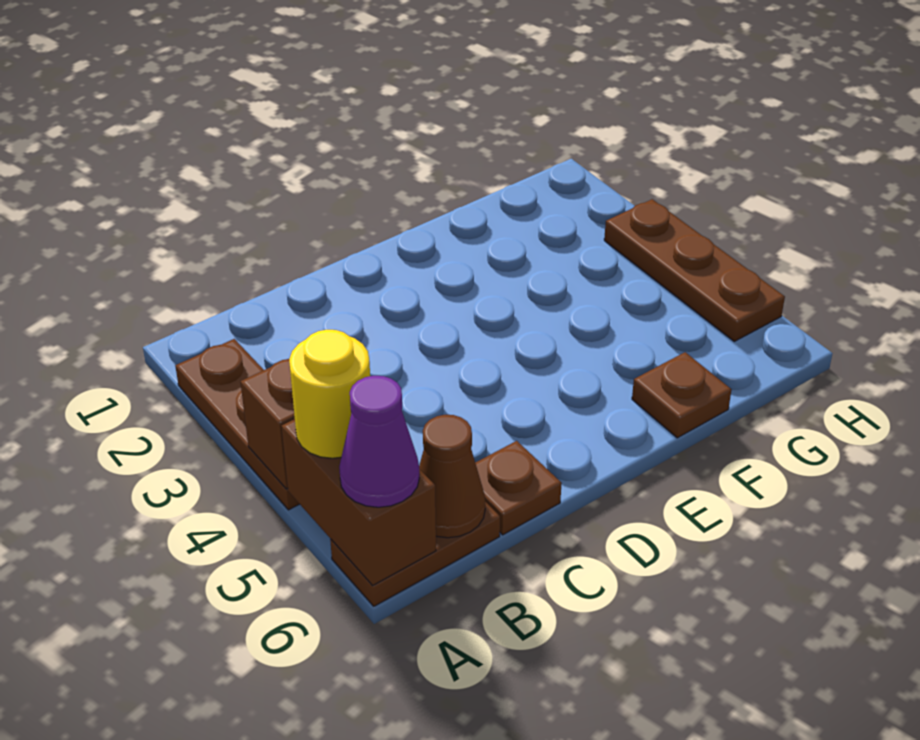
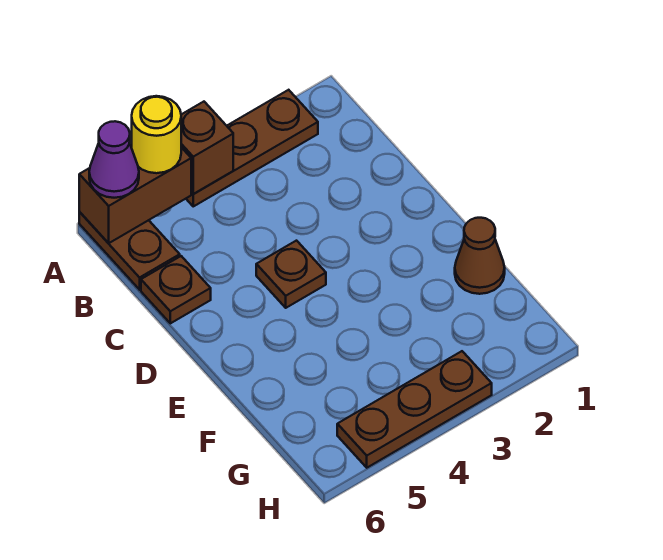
brown 1x1 cone [419,415,485,538] -> brown 1x1 cone moved to [455,218,505,294]
brown 1x1 plate [632,352,731,438] -> brown 1x1 plate moved to [256,241,326,308]

